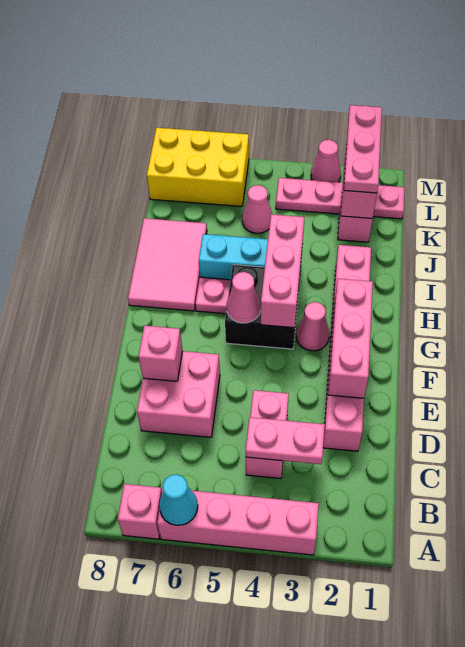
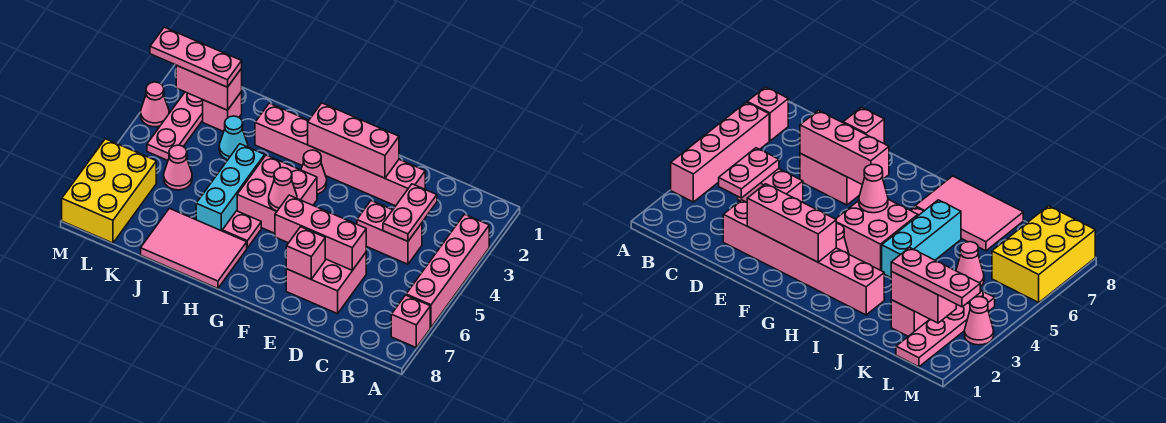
cyan 1x1 cone [159,474,198,525] -> cyan 1x1 cone moved to [219,116,248,160]
black 2x2 brick [225,265,300,349] -> pink 2x2 brick [237,155,317,233]
pink 1x3 brick [261,214,304,328] -> pink 1x3 brick moved to [275,195,366,270]

